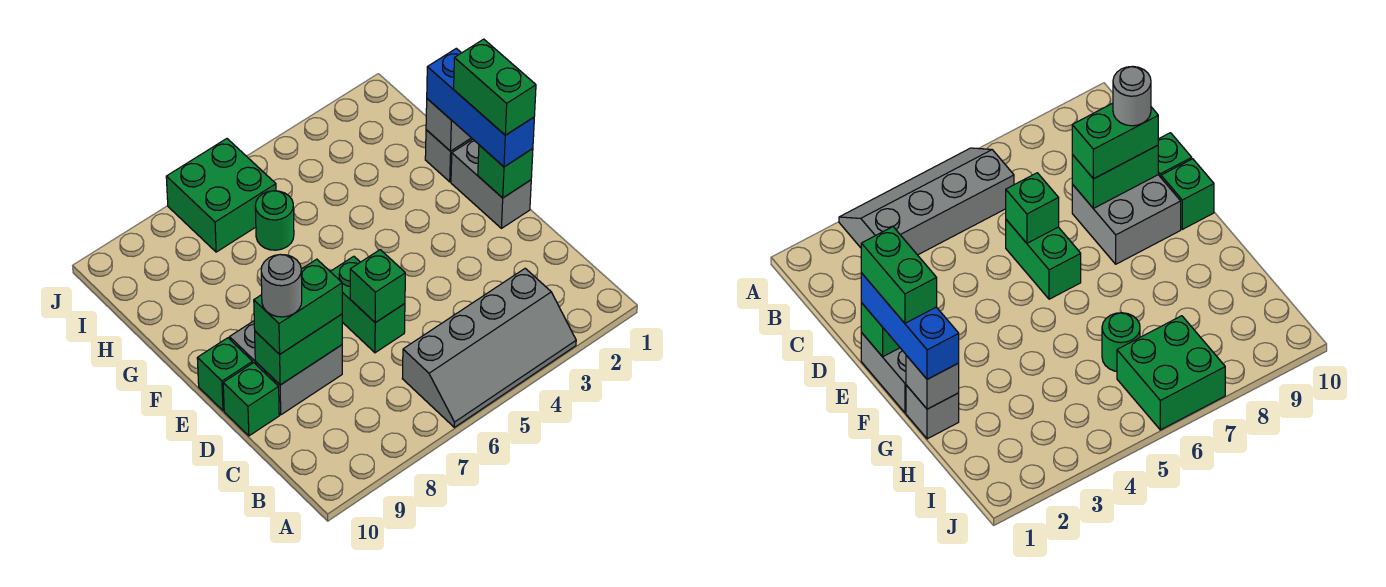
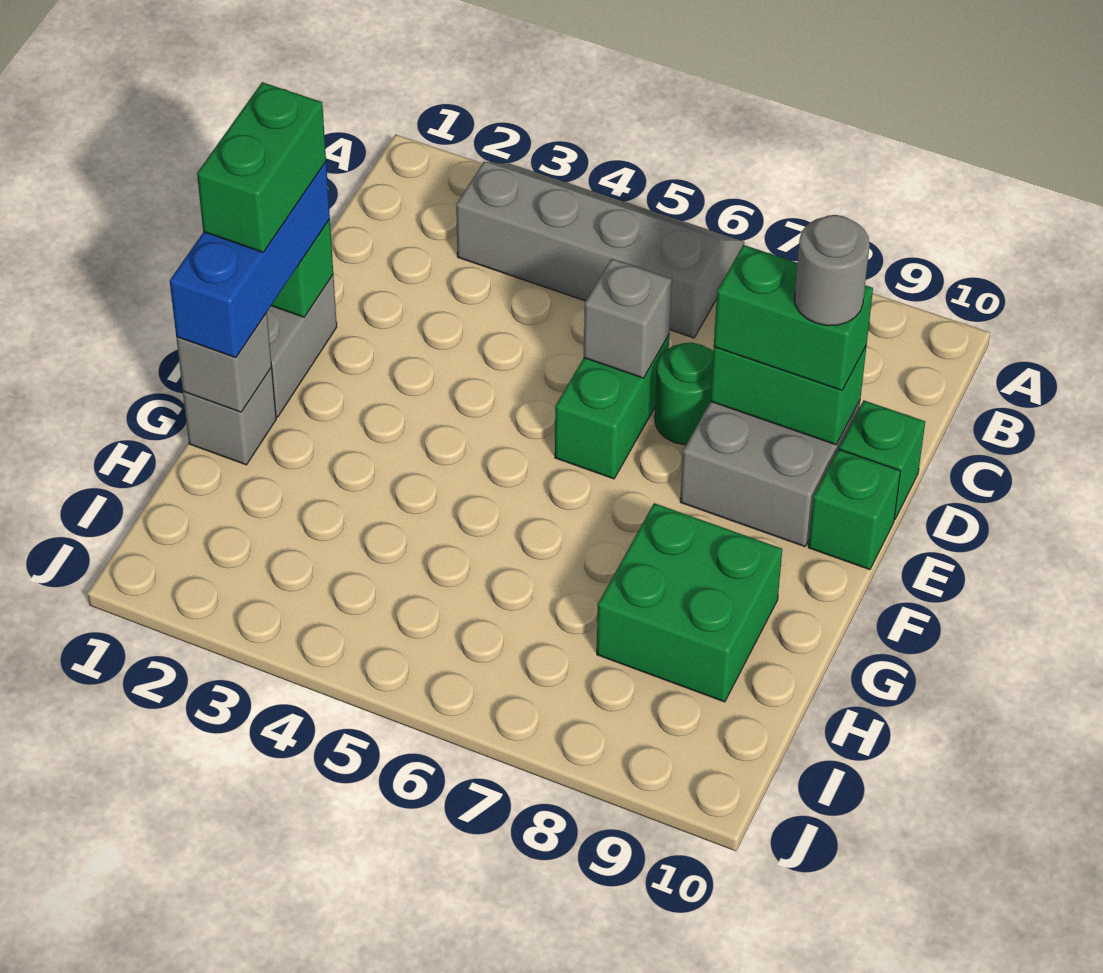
green 1x1 brick [350,250,405,323] -> grey 1x1 brick [584,259,672,378]
green 1x1 round brick [255,191,294,250] -> green 1x1 round brick moved to [655,343,713,445]
green 2x2 brick [166,139,276,252] -> green 2x2 brick moved to [597,503,782,702]

